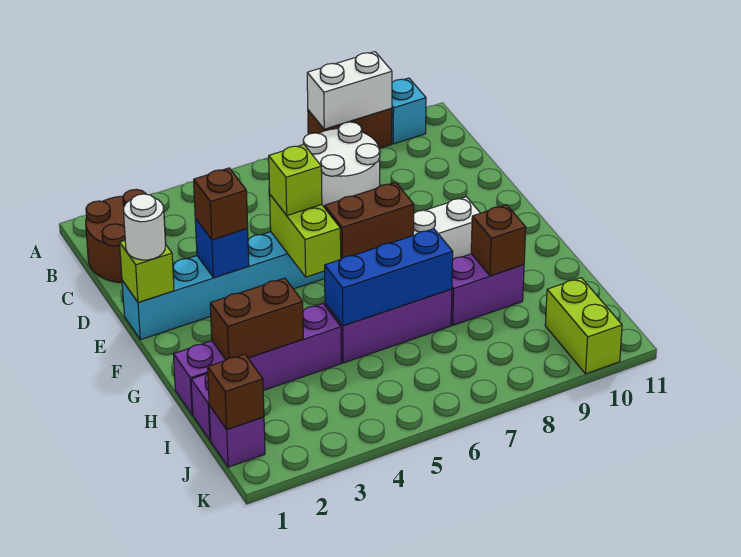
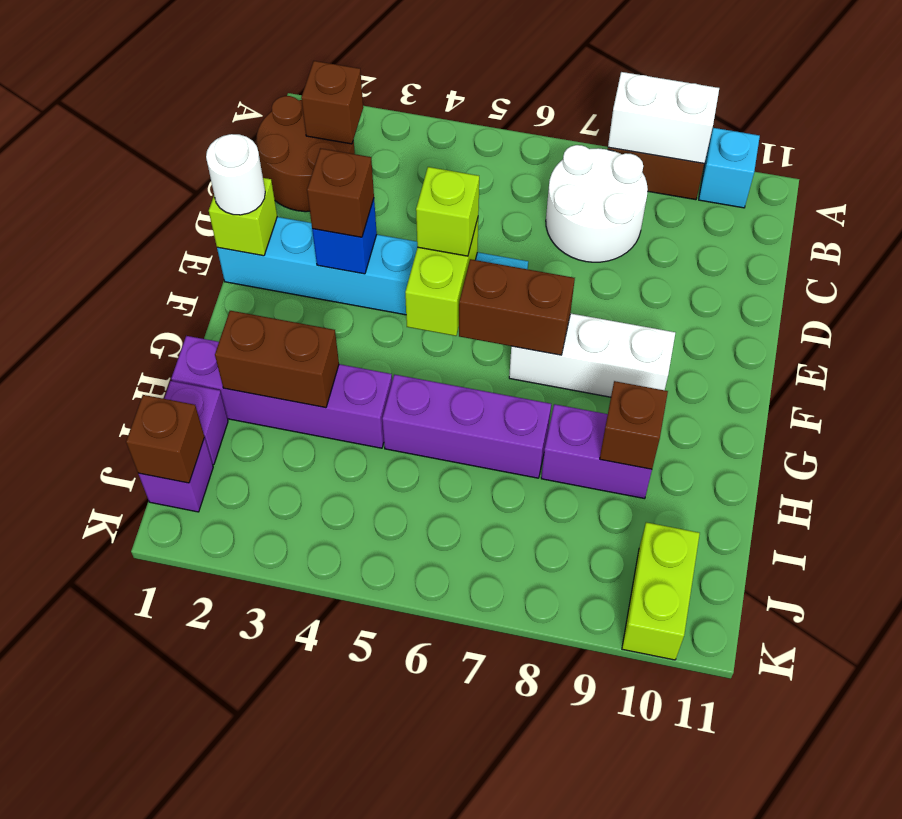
none -> brown 1x1 brick [301,61,363,144]
blue 1x3 brick [325,229,453,326] -> none

